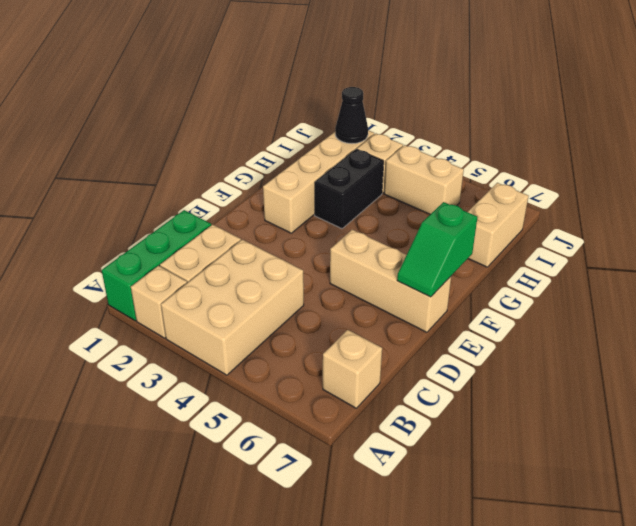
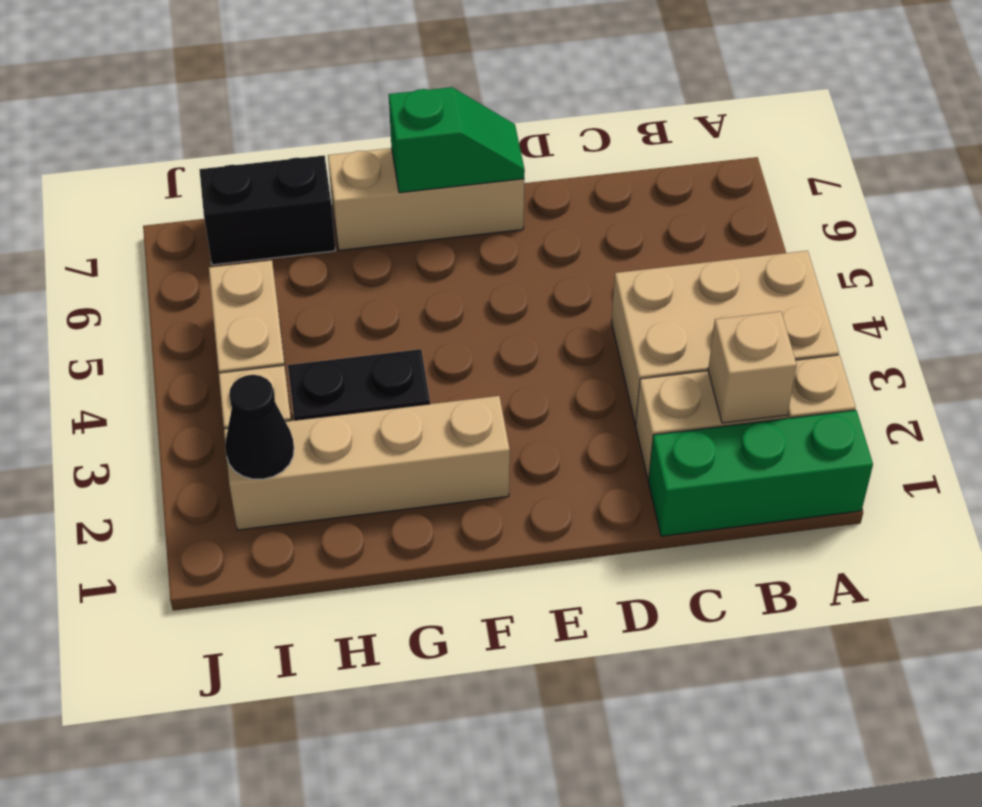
tan 1x1 brick [323,330,382,408] -> tan 1x1 brick moved to [708,311,797,423]
tan 1x3 brick [330,230,451,332] -> tan 1x3 brick turned to [328,148,524,250]
tan 1x2 brick [468,183,529,267] -> black 1x2 brick [199,156,336,265]

